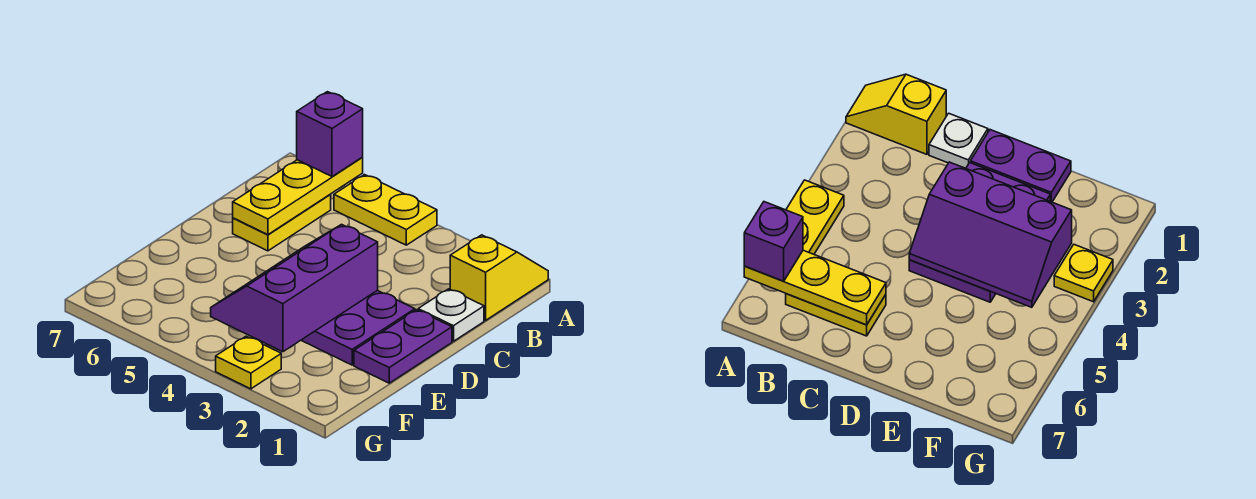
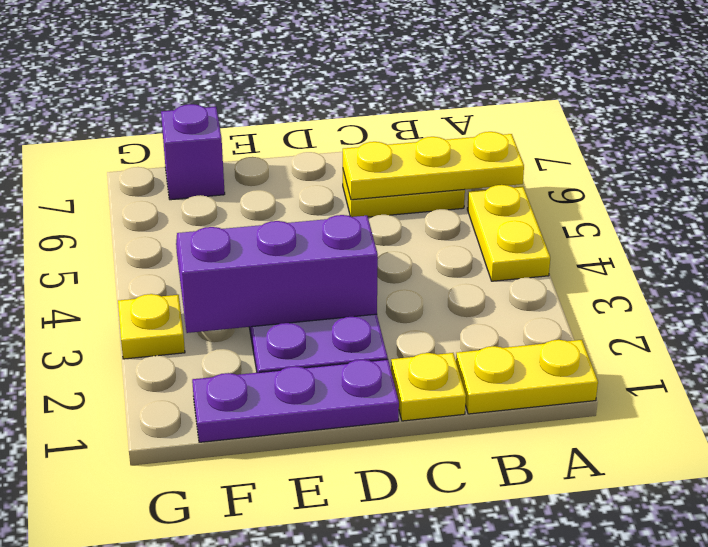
yellow 1x2 slope [450,235,548,320] -> yellow 1x2 plate [456,340,598,414]
purple 1x1 brick [297,92,363,177] -> purple 1x1 brick moved to [161,104,225,200]
white 1x1 plate [418,289,484,341] -> yellow 1x1 plate [391,353,466,421]
purple 1x2 plate [354,310,452,383] -> purple 1x3 plate [192,359,399,442]

